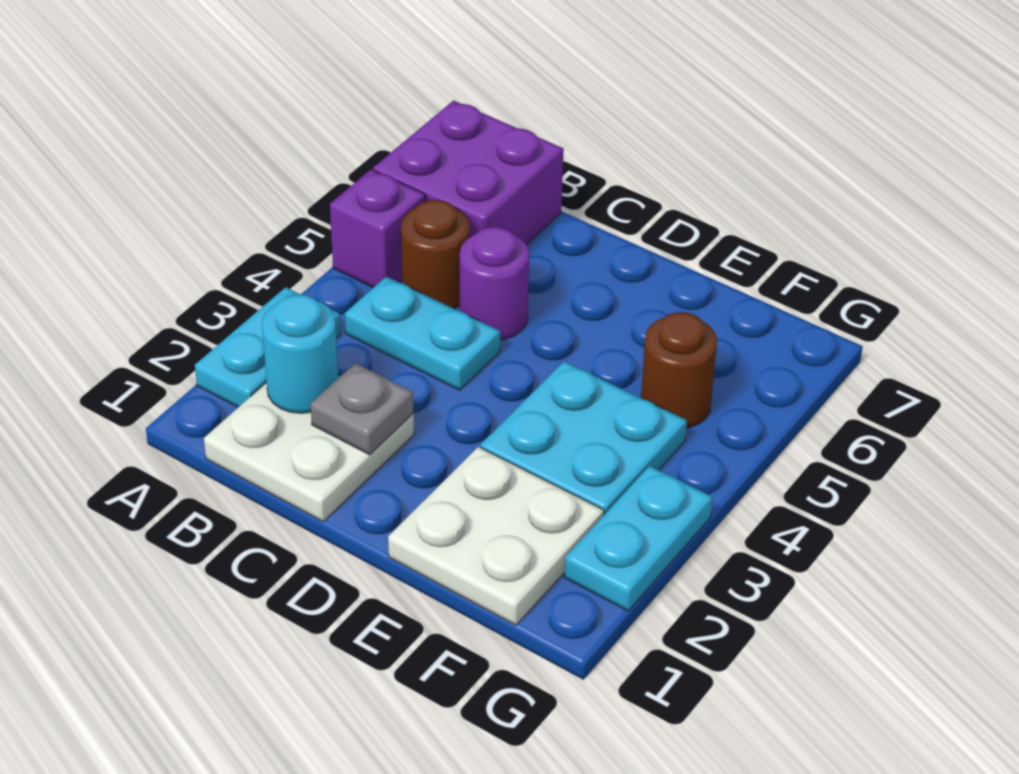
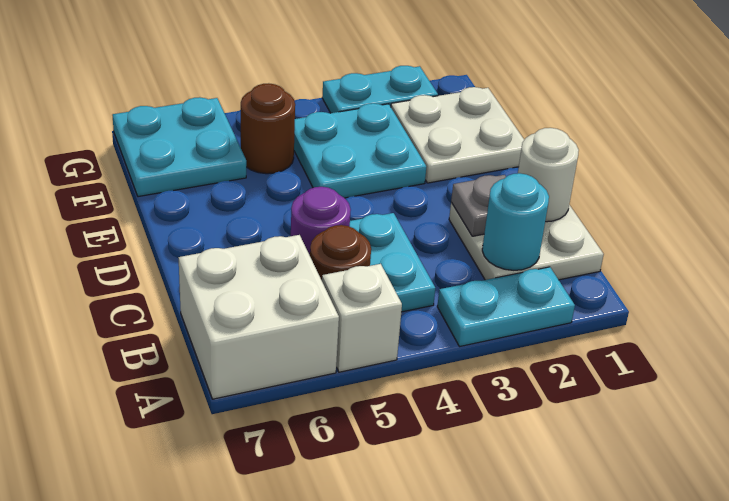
purple 1x1 brick [330,169,425,288] -> white 1x1 brick [322,264,402,372]
purple 2x2 brick [373,101,564,245] -> white 2x2 brick [179,235,339,399]
none -> white 1x1 round brick [518,128,579,222]
none -> cyan 2x2 plate [112,97,246,197]

